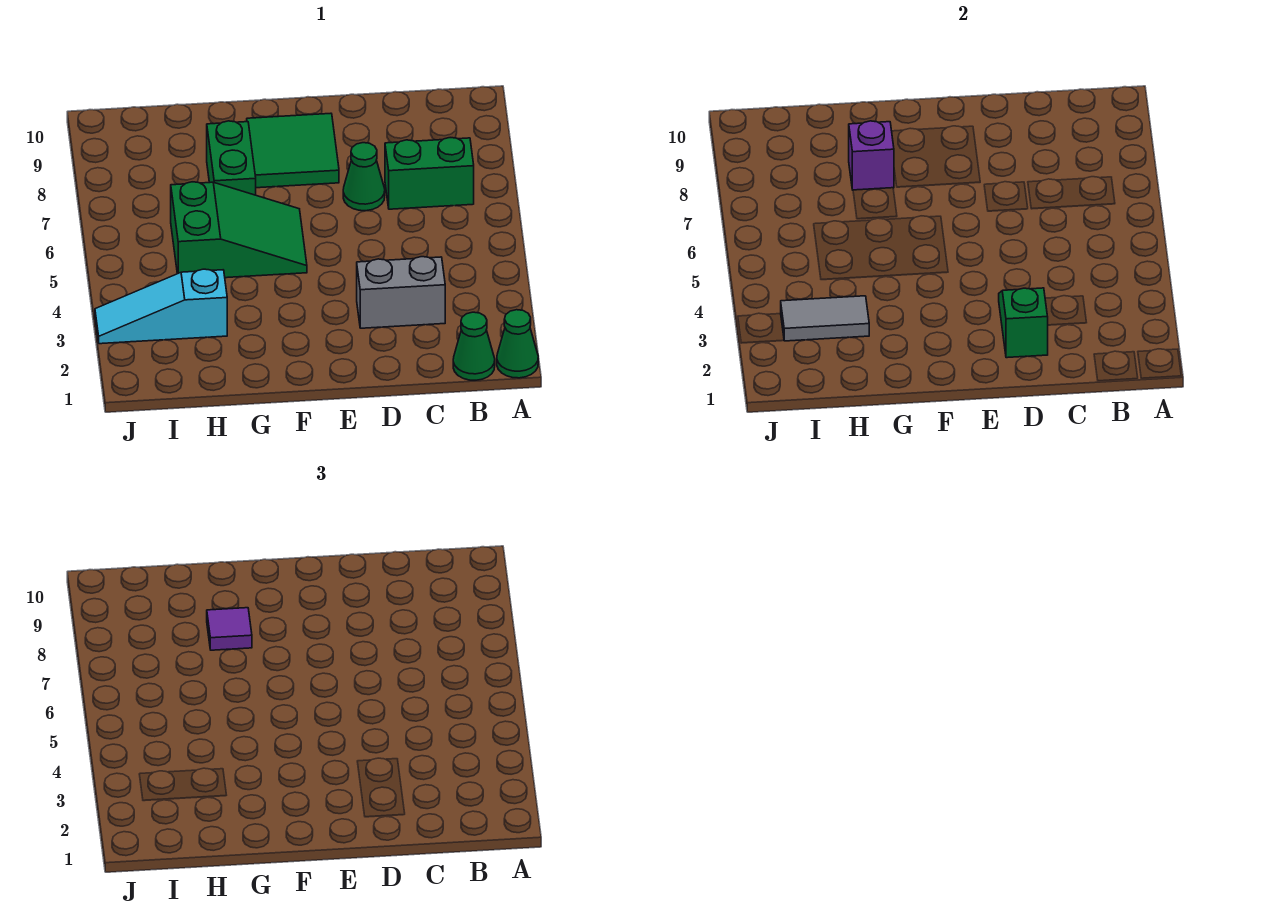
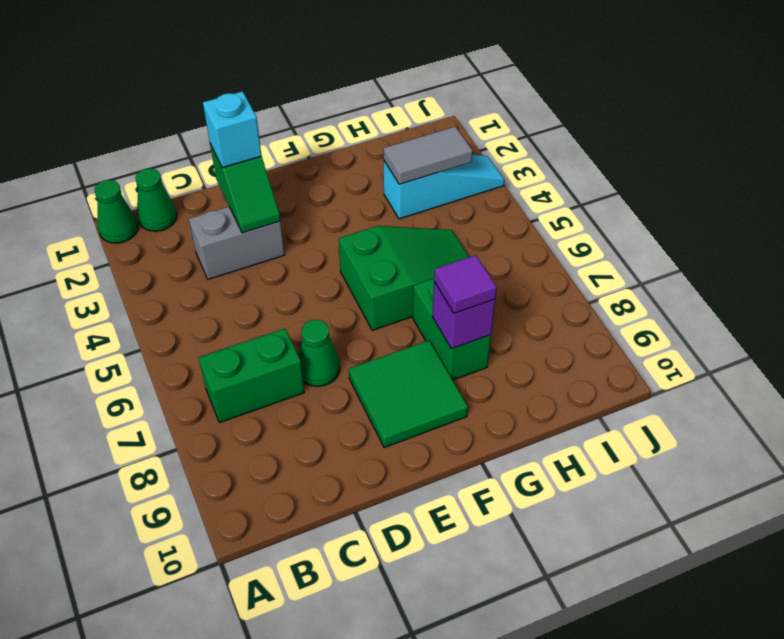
none -> cyan 1x1 brick [203,91,261,168]
green 2x3 slope [171,182,307,278] -> green 2x3 slope turned to [339,226,469,330]

